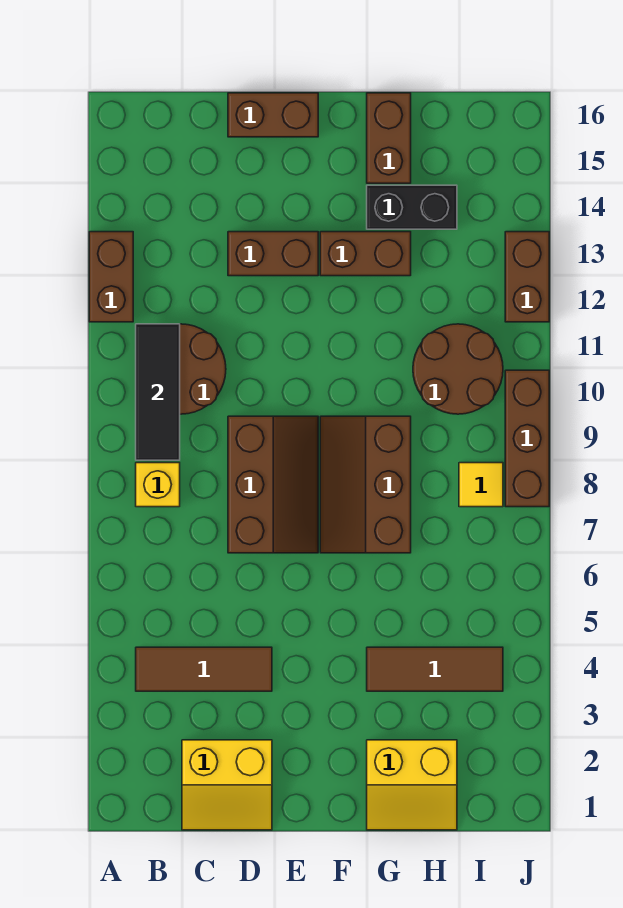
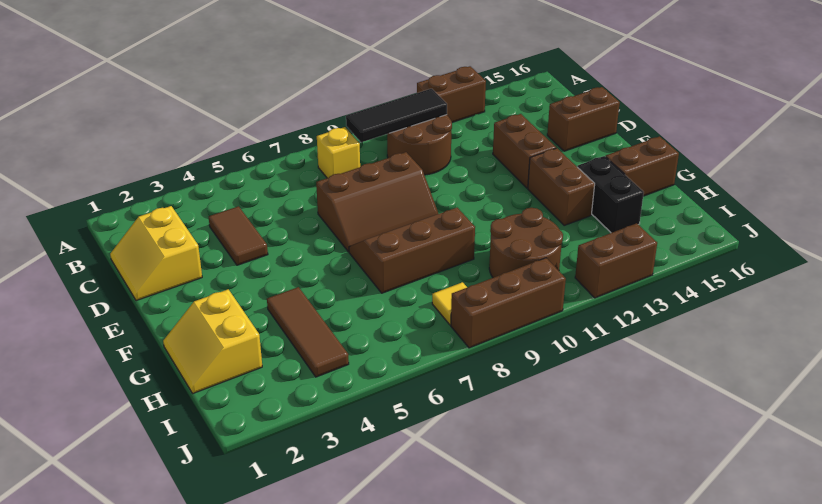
brown 1x3 tile [136,647,272,691] -> brown 1x2 tile [209,206,268,265]
brown 1x2 brick [228,93,318,137] -> brown 1x2 brick turned to [547,87,620,151]

